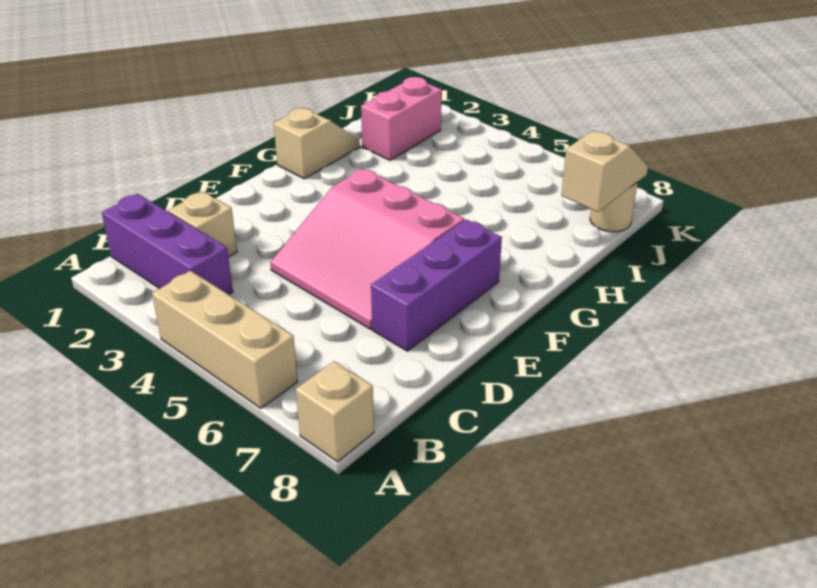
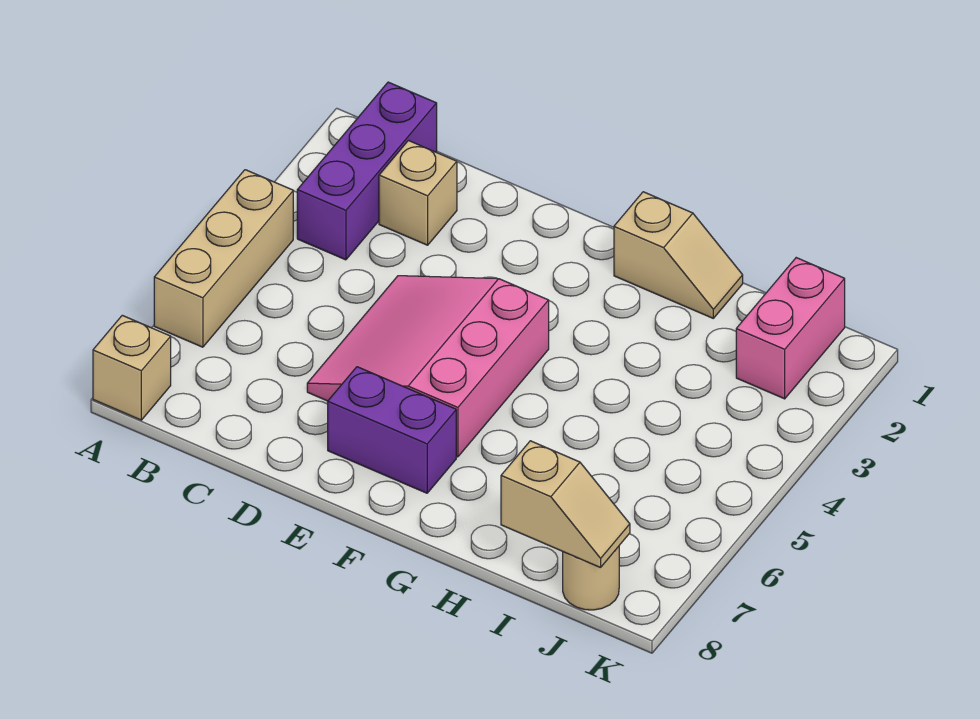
purple 1x3 brick [371,219,502,351] -> purple 1x2 brick [328,367,456,493]
pink 1x2 brick [361,77,442,160] -> pink 1x2 brick turned to [736,258,845,399]

